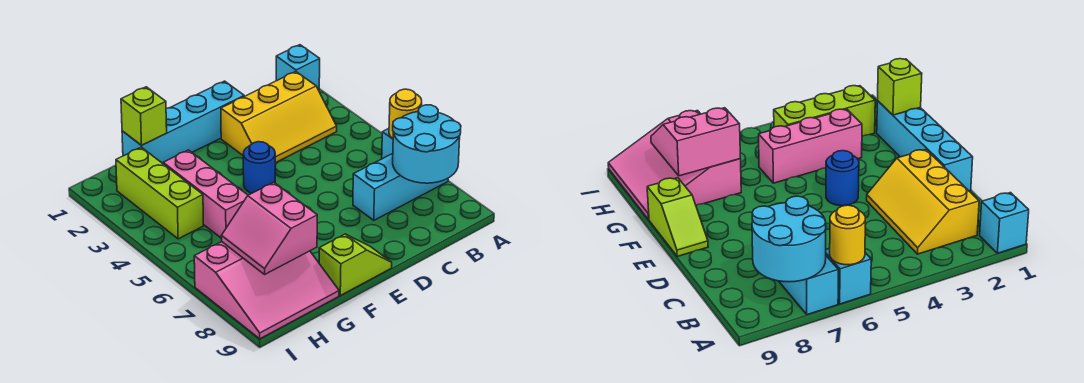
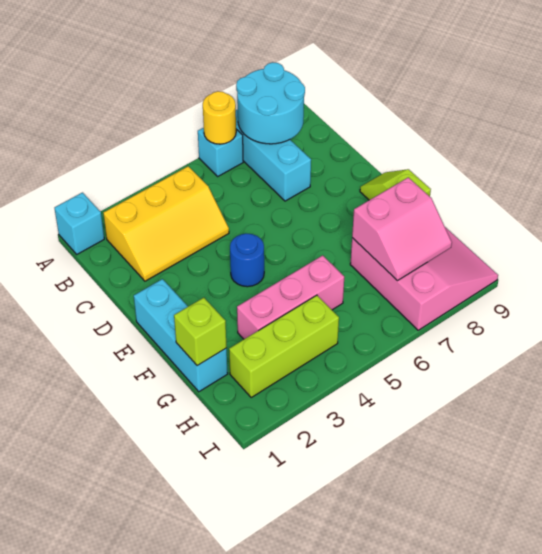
yellow 2x3 slope [221,72,337,163] -> yellow 2x3 slope turned to [103,166,229,281]
cyan 1x4 brick [122,81,244,163] -> cyan 1x3 brick [134,279,228,392]

